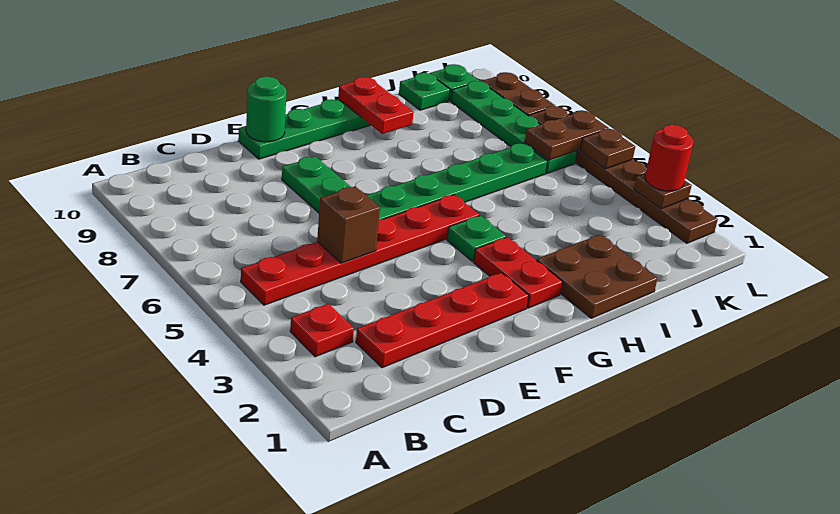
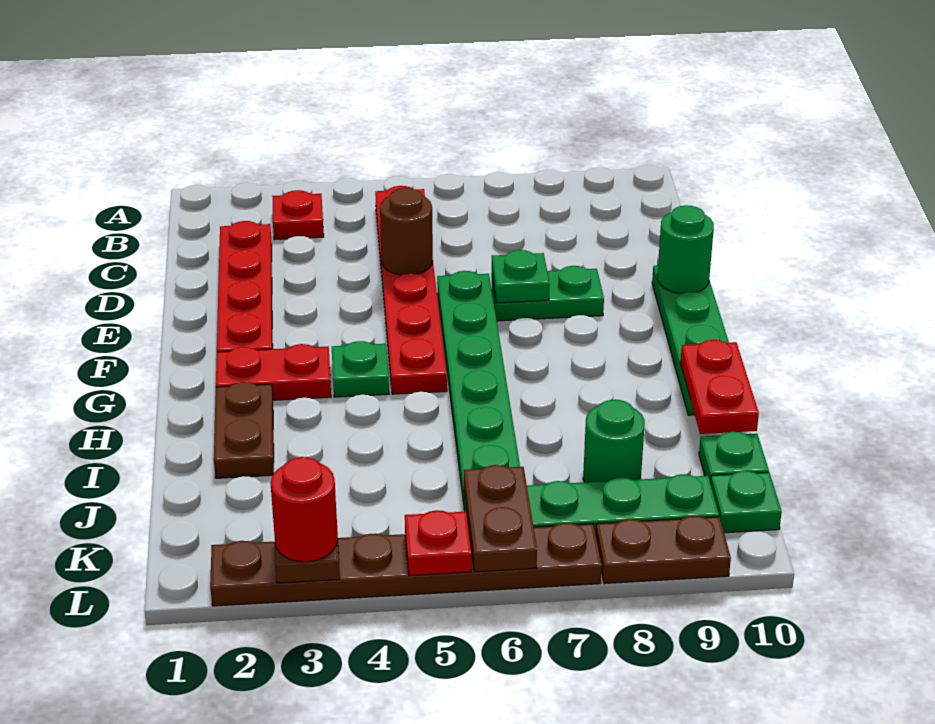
brown 1x1 brick [317,186,380,263] -> brown 1x1 round brick [380,188,433,275]
none -> green 1x1 plate [492,250,550,303]
brown 2x2 plate [537,235,657,318] -> brown 1x2 plate [214,382,274,478]
red 1x2 plate [338,77,414,134] -> red 1x2 plate turned to [680,340,759,434]
none -> green 1x1 round brick [583,400,645,482]
brown 1x1 plate [580,129,635,169] -> red 1x1 plate [405,510,471,576]

